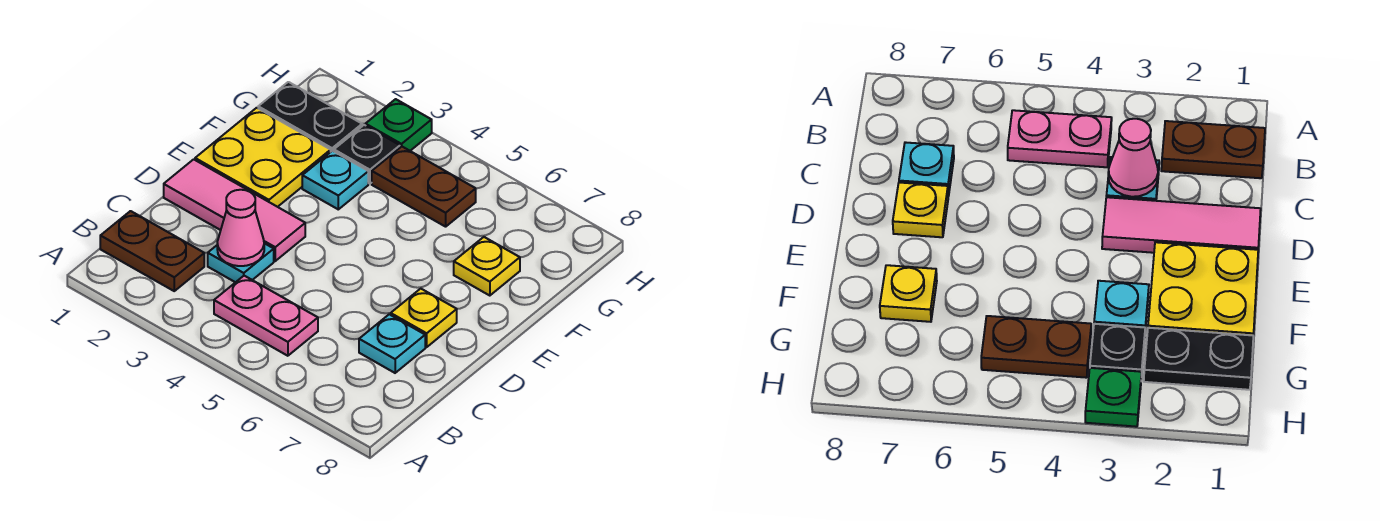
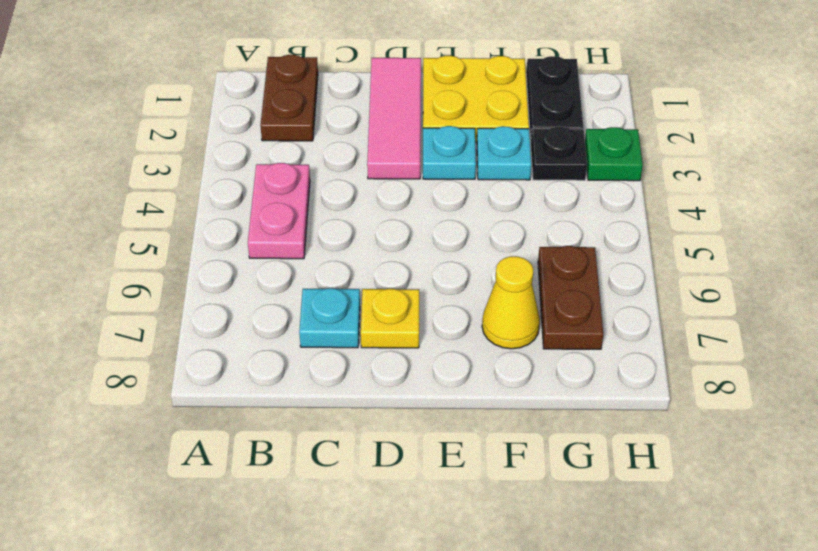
cyan 1x1 plate [208,243,274,282] -> cyan 1x1 plate moved to [423,126,476,179]
pink 1x1 cone [217,190,264,266] -> none
yellow 1x1 plate [454,237,520,296] -> yellow 1x1 cone [482,256,540,349]
brown 1x2 plate [372,147,476,227] -> brown 1x2 plate moved to [538,246,603,349]

